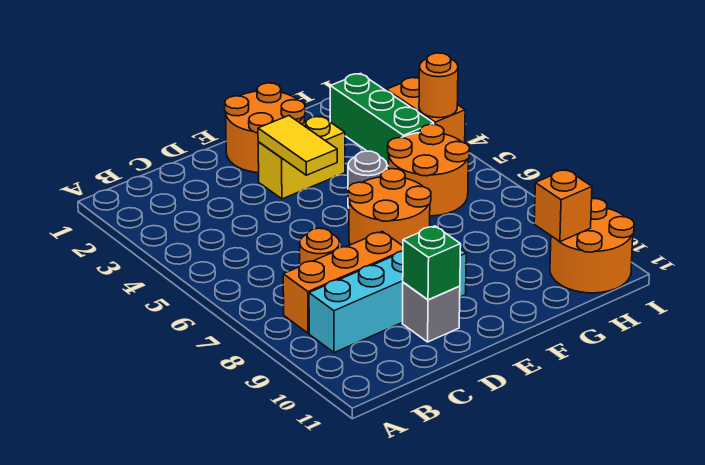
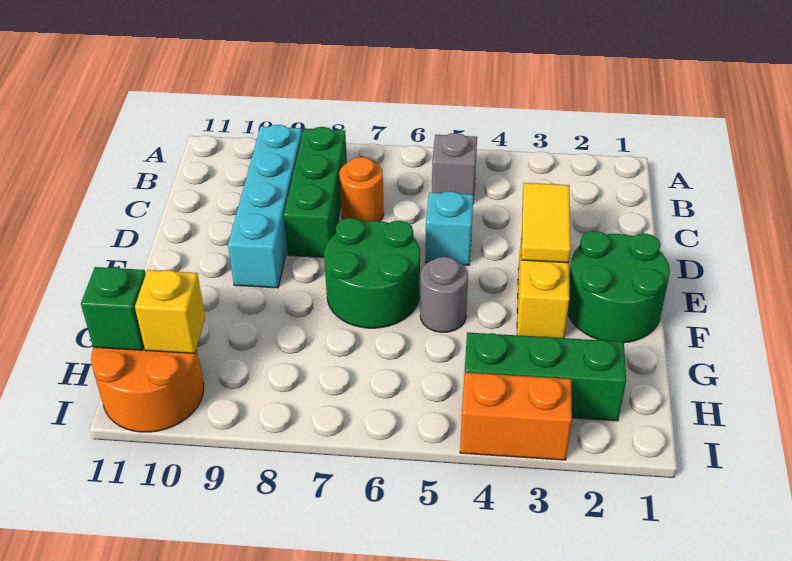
orange 1x3 brick [283,232,403,333] -> green 1x3 brick [284,127,347,257]
none -> cyan 1x1 brick [425,191,473,265]
grey 1x1 brick [402,282,460,342] -> grey 1x1 brick moved to [432,133,477,204]
green 1x1 brick [403,226,461,300] -> green 1x1 brick moved to [81,267,146,350]
orange 2x2 round brick [225,83,305,173] -> green 2x2 round brick [568,231,670,343]
yellow 1x2 tile [258,116,337,175] -> yellow 1x2 tile turned to [521,183,571,263]
orange 2x2 round brick [348,169,431,246] -> green 2x2 round brick [324,218,420,328]
orange 2x2 round brick [388,124,470,216] -> none
orange 1x1 brick [534,170,592,242] -> yellow 1x1 brick [135,270,205,354]
orange 1x1 round brick [419,53,458,118] -> none

